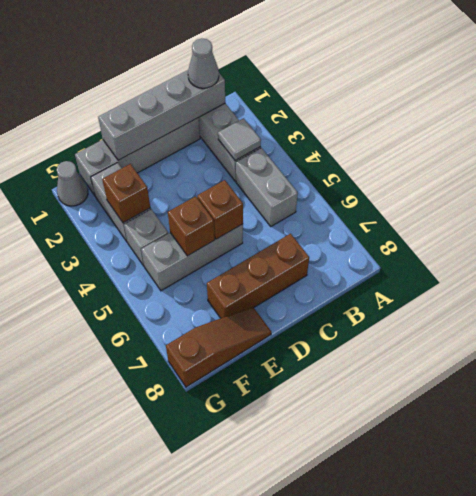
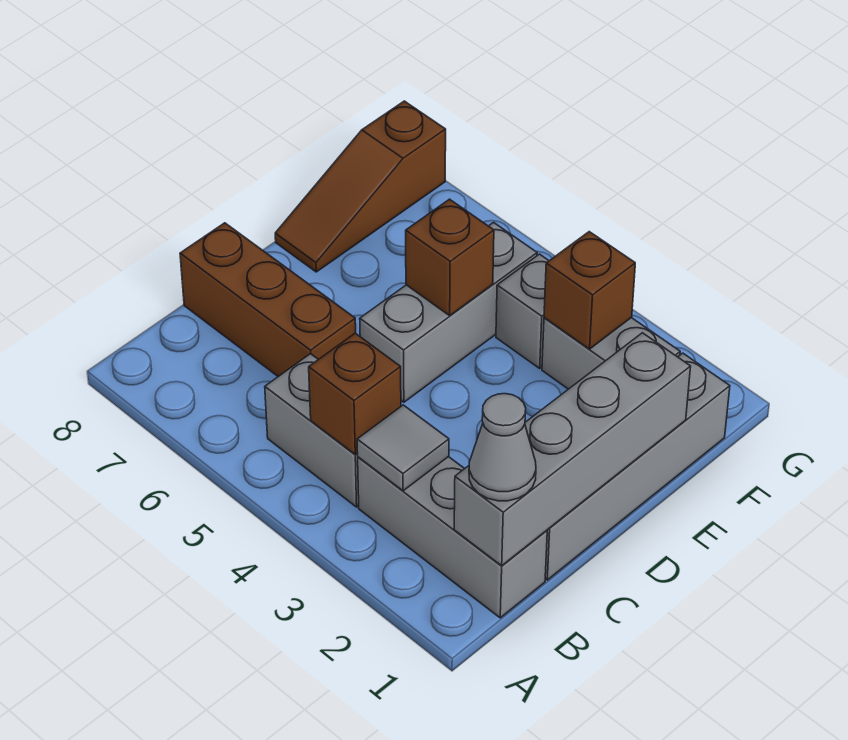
brown 1x3 brick [207,234,309,318] -> brown 1x3 brick turned to [180,223,356,377]
brown 1x1 brick [197,180,243,239] -> brown 1x1 brick moved to [309,333,401,454]
grey 1x1 cone [56,161,88,206] -> none

